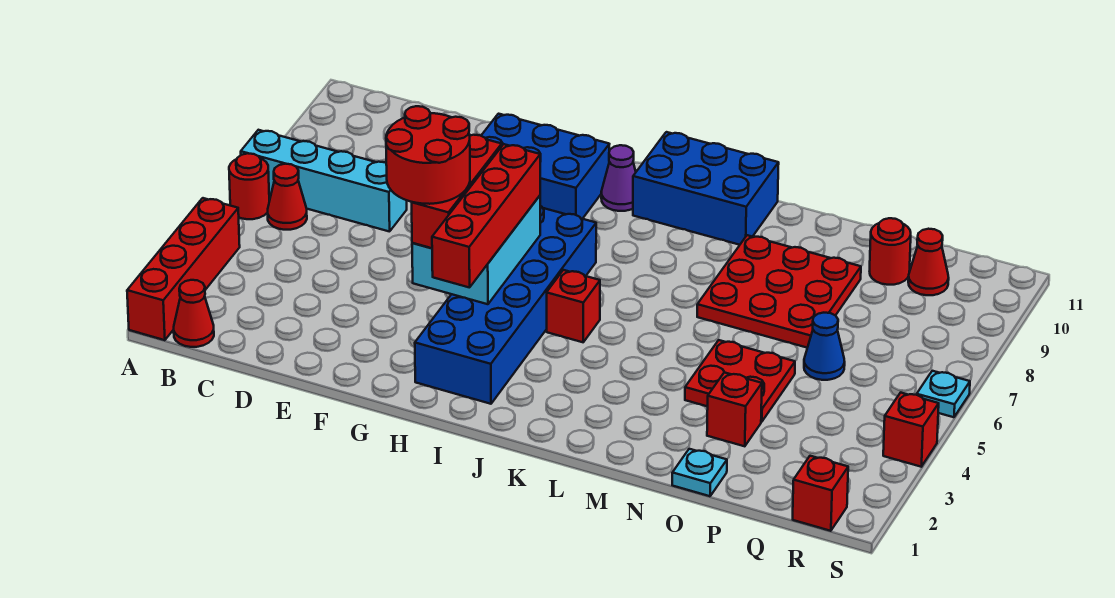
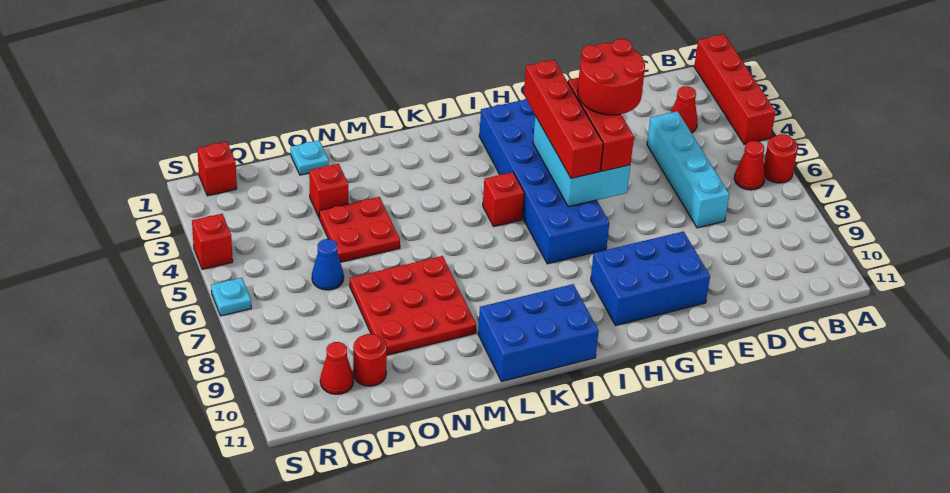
cyan 1x4 brick [241,130,407,232] -> cyan 1x4 brick turned to [647,111,729,228]
red 1x1 cone [174,280,214,347] -> red 1x1 cone moved to [671,86,698,133]
purple 1x1 cone [601,145,636,211] -> none

